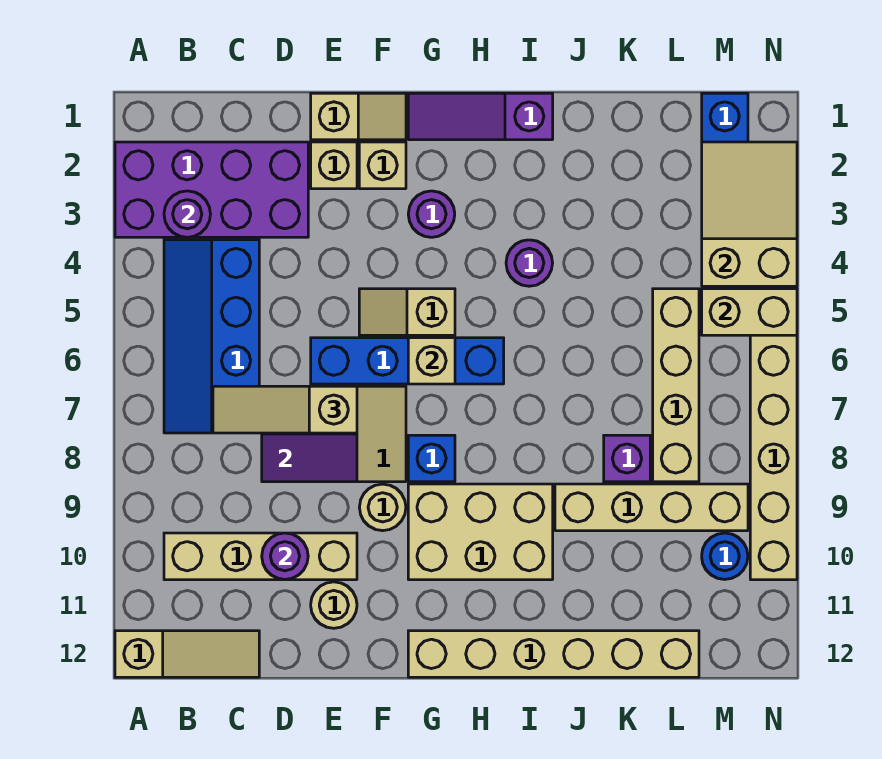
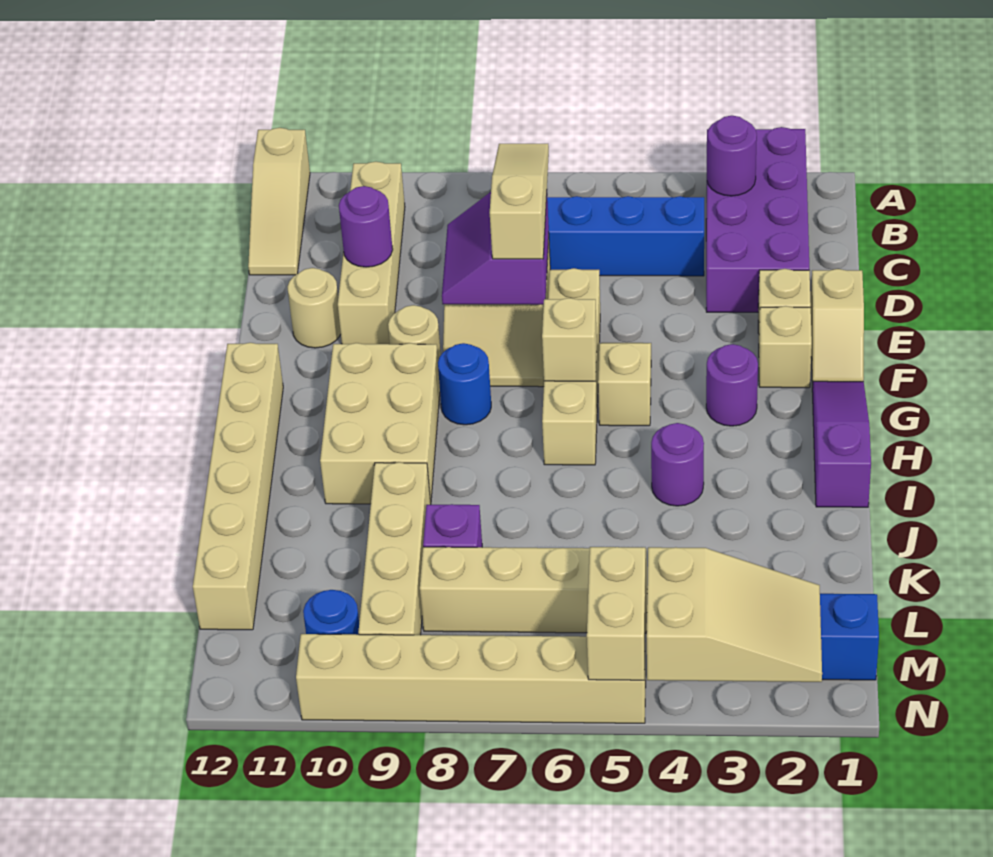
blue 1x4 brick [311,338,504,384] -> tan 1x4 brick [542,268,600,465]
blue 1x1 brick [408,435,455,482] -> blue 1x1 round brick [438,343,491,425]

